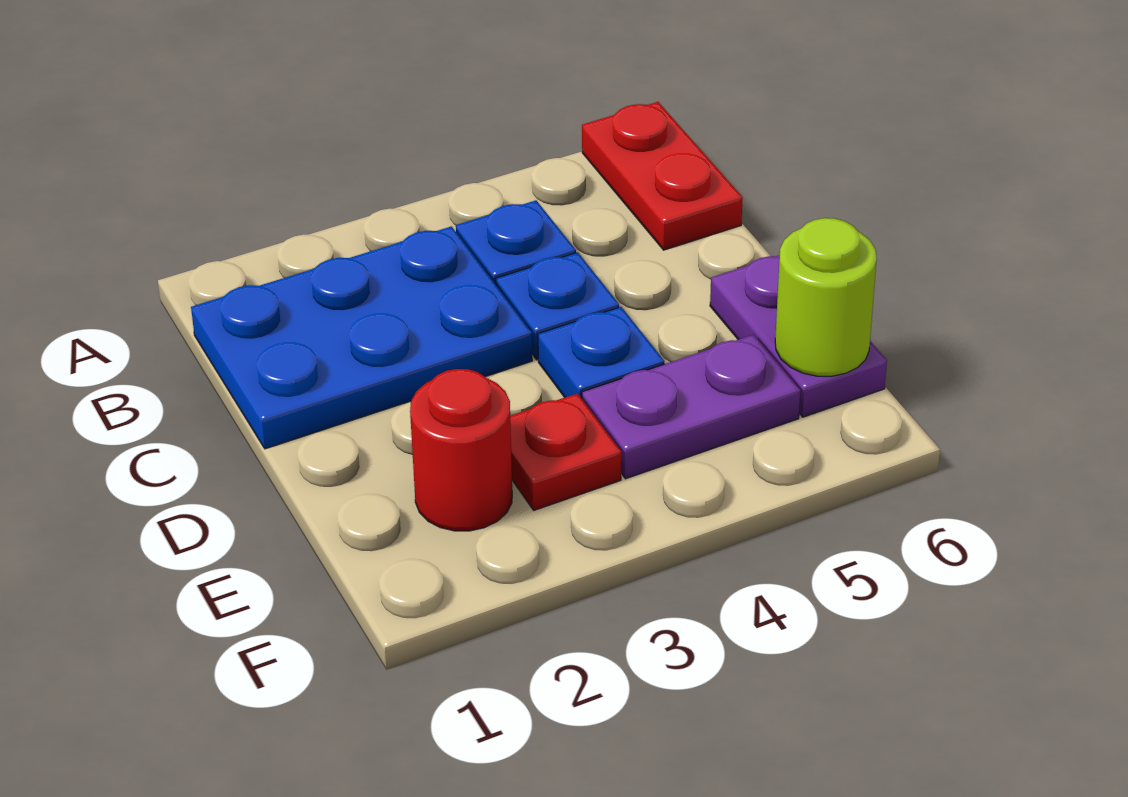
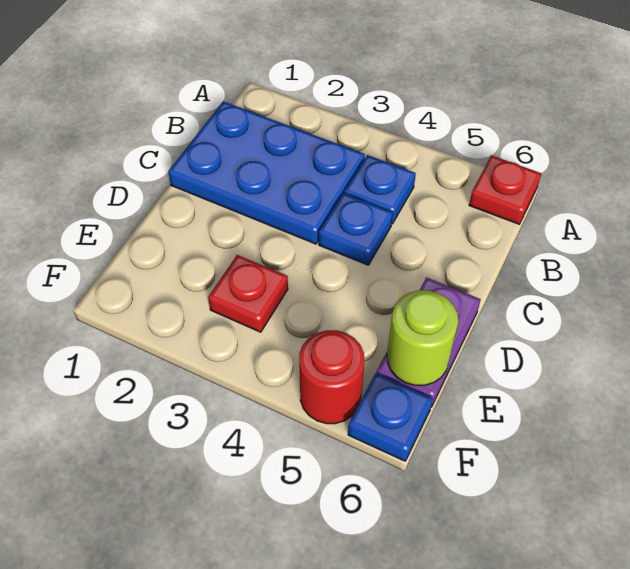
red 1x2 plate [582,102,743,250] -> red 1x1 plate [469,155,541,224]
blue 1x1 plate [538,307,664,399] -> blue 1x1 plate moved to [348,373,433,461]
red 1x1 round brick [410,369,512,531] -> red 1x1 round brick moved to [299,330,364,424]
purple 1x2 plate [582,335,800,479] -> none

